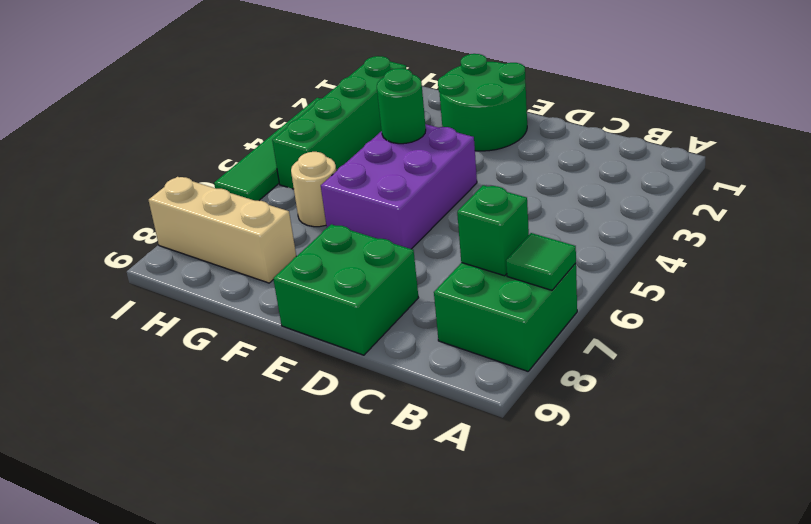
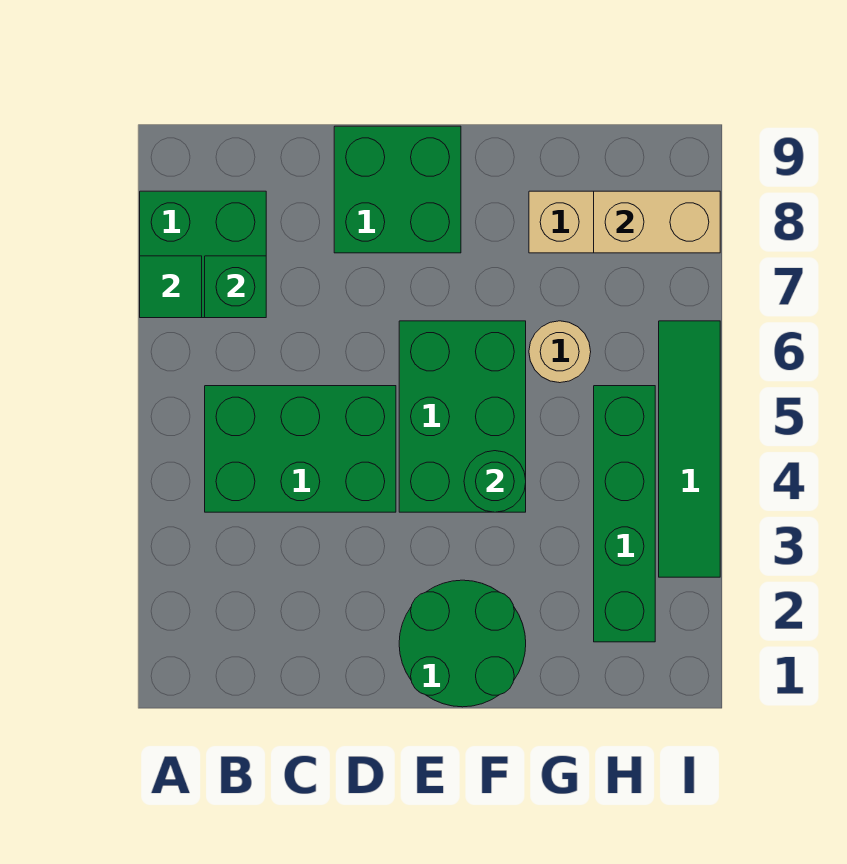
none -> green 2x3 brick [205,386,396,512]
purple 2x3 brick [321,124,477,249] -> green 2x3 brick [399,321,526,512]
none -> tan 1x2 brick [594,191,720,253]

